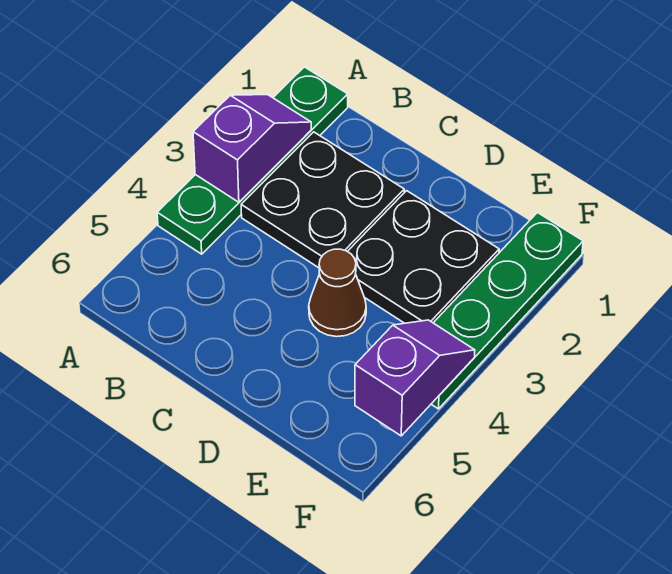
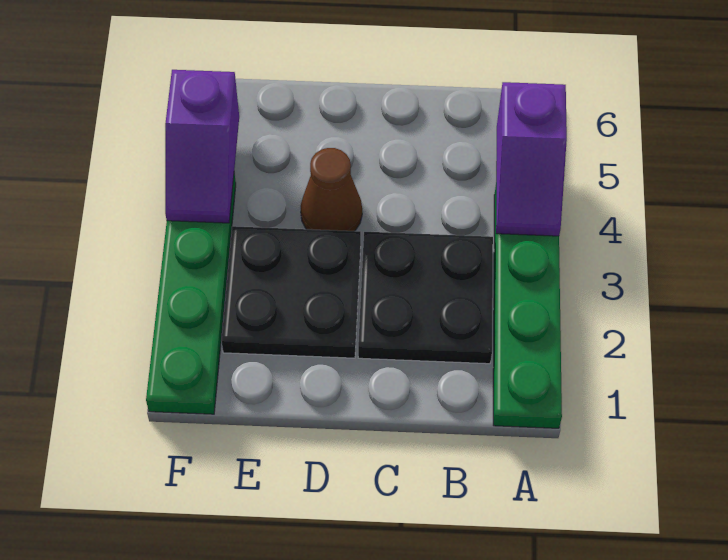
purple 1x2 slope [193,95,311,202] -> purple 1x2 slope moved to [496,82,567,236]

